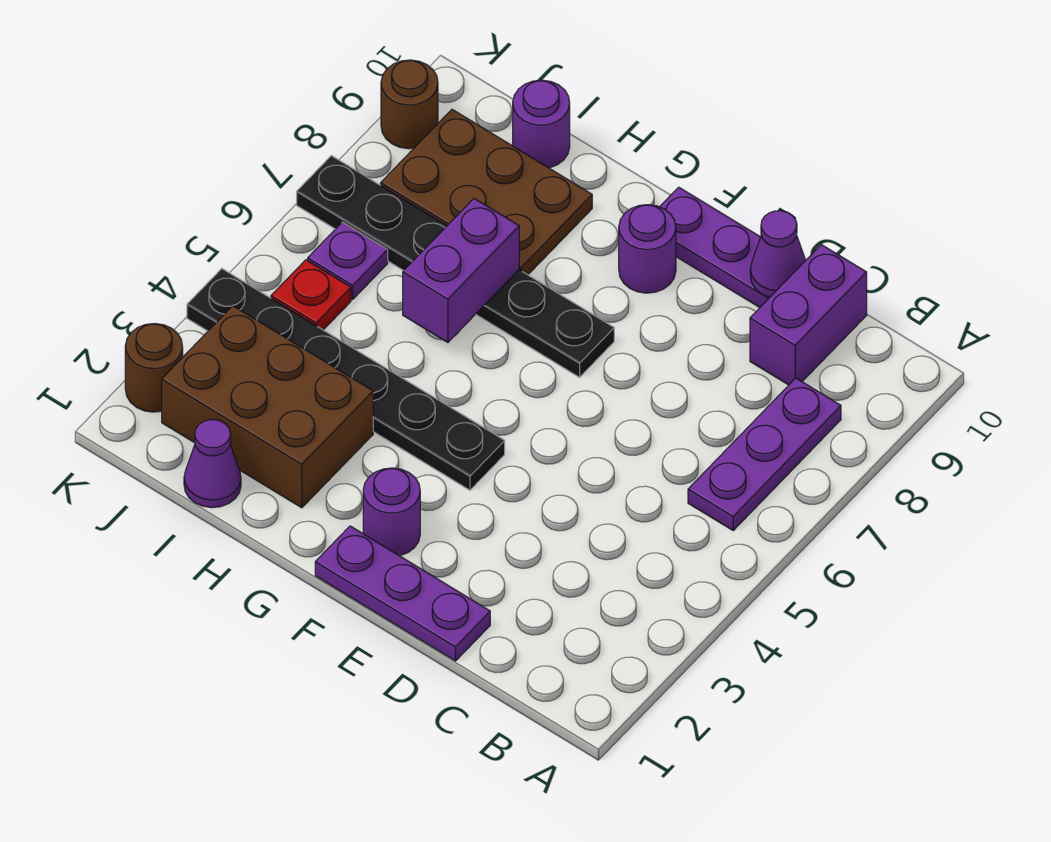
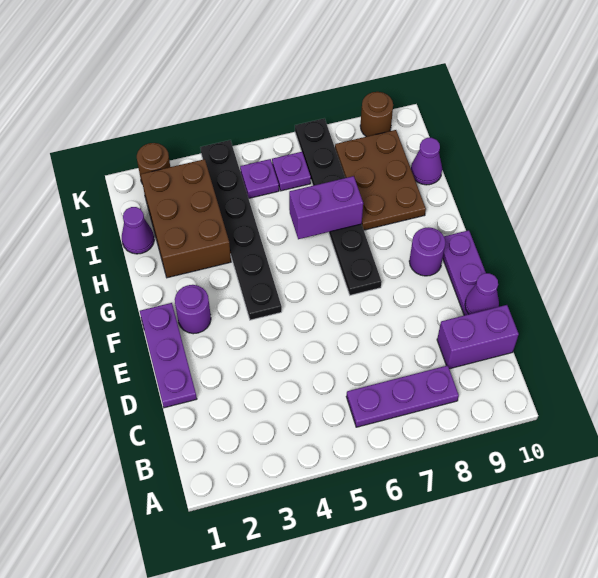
purple 1x1 round brick [513,80,570,168] -> purple 1x1 cone [411,138,442,185]
red 1x1 plate [271,260,351,330] -> purple 1x1 plate [240,159,279,198]

